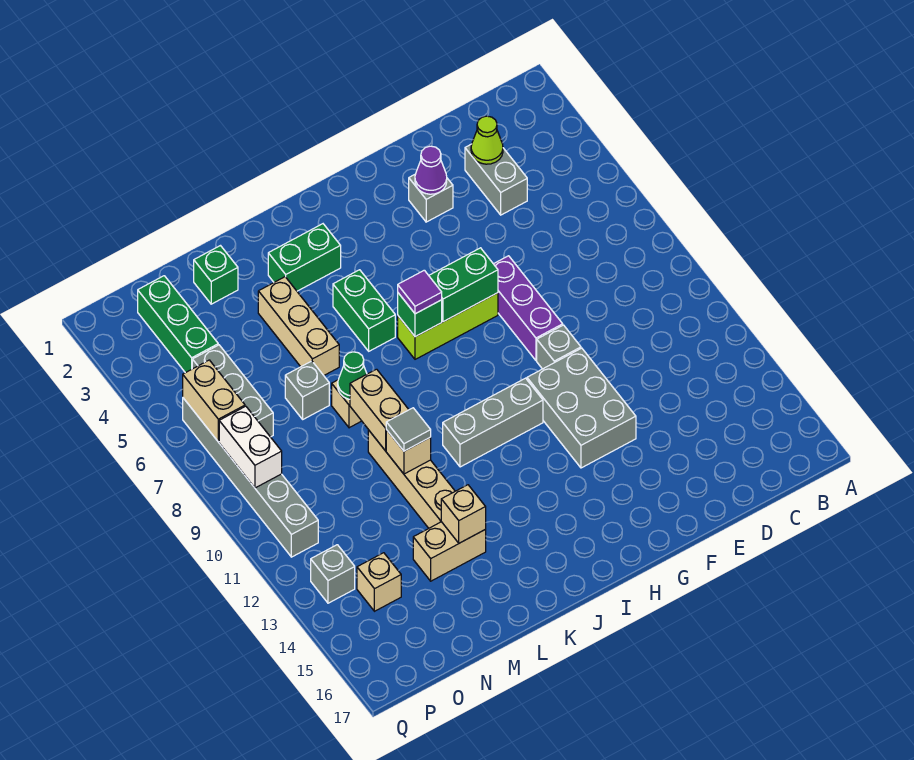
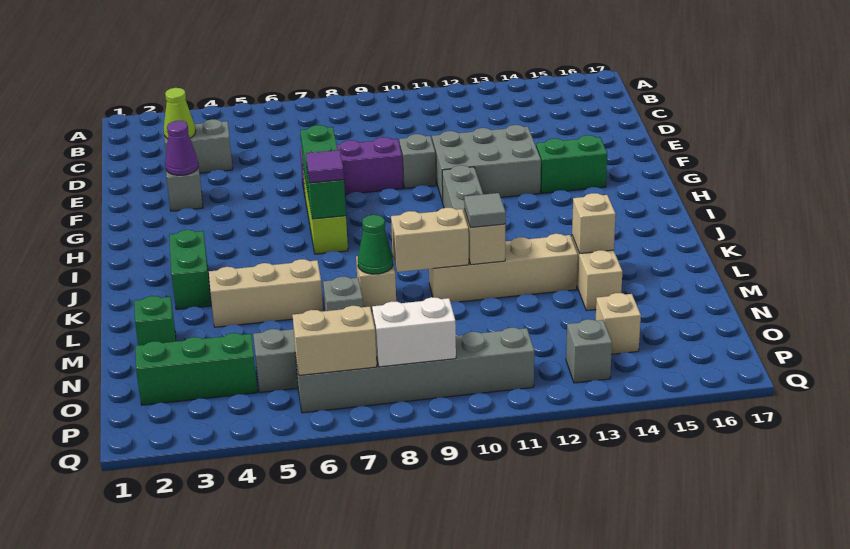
green 1x2 brick [333,270,395,351] -> green 1x2 brick moved to [536,135,607,193]

